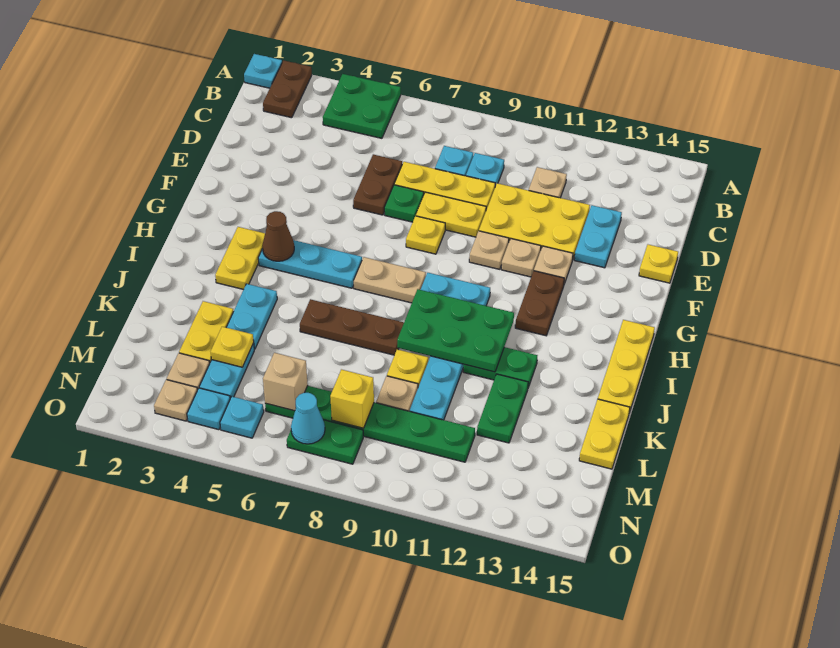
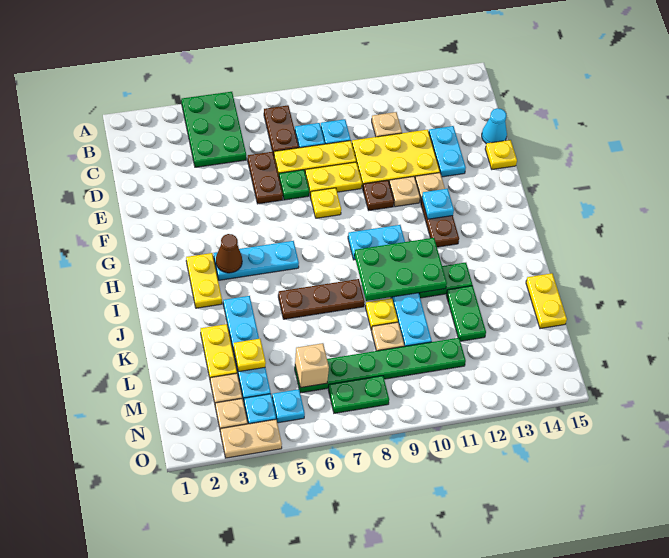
cyan 1x1 plate [244,54,282,88] -> cyan 1x1 plate moved to [422,189,454,219]
brown 1x2 plate [263,60,312,118] -> brown 1x2 plate moved to [264,105,299,154]
green 2x2 plate [323,74,401,138] -> green 2x3 plate [182,92,246,167]
tan 1x1 plate [469,231,509,269] -> brown 1x1 plate [363,180,394,210]
tan 1x2 plate [354,257,426,303] -> tan 1x2 plate moved to [221,419,282,458]
yellow 1x3 plate [598,320,655,412] -> none
yellow 1x1 brick [330,369,374,428] -> none
cyan 1x1 cone [291,393,325,444] -> cyan 1x1 cone moved to [482,108,507,144]

